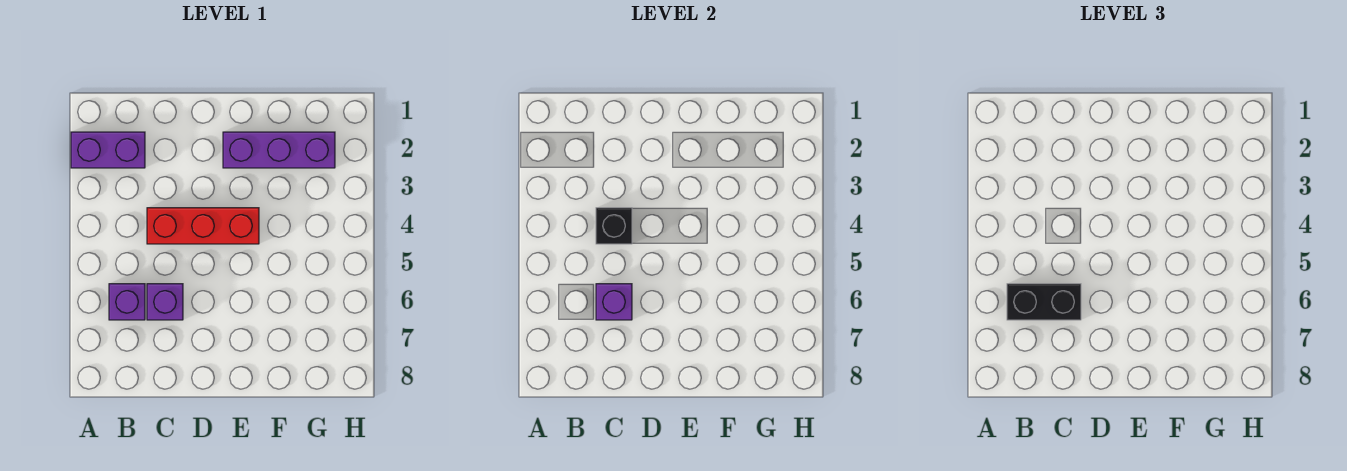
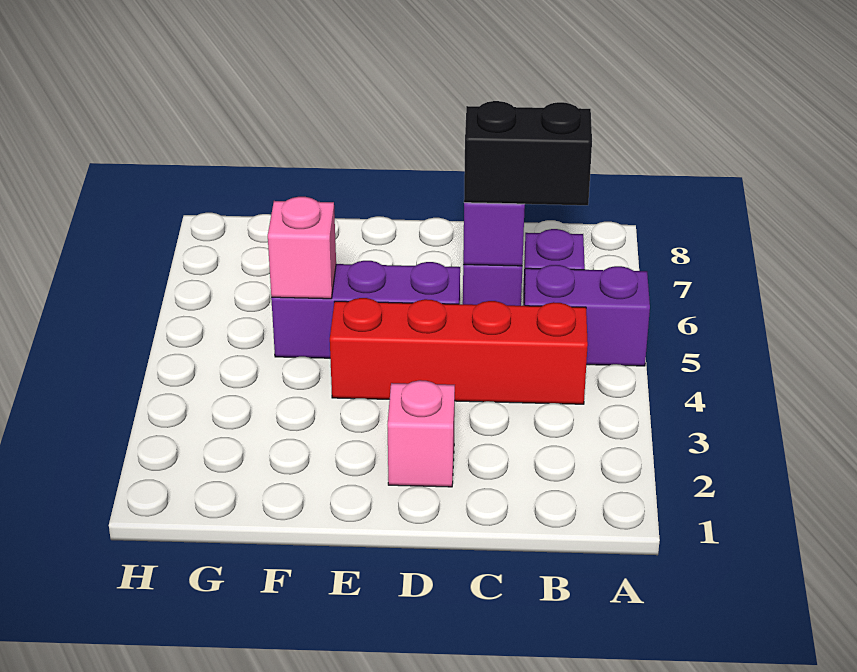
purple 1x2 brick [71,132,145,168] -> purple 1x2 brick moved to [524,265,650,366]
red 1x3 brick [147,208,259,244] -> red 1x4 brick [330,298,588,404]
black 1x1 brick [596,208,632,244] -> none
none -> pink 1x1 brick [387,380,455,487]
purple 1x3 brick [223,132,335,168] -> purple 1x3 brick moved to [271,261,460,358]
none -> pink 1x1 brick [268,197,336,299]

